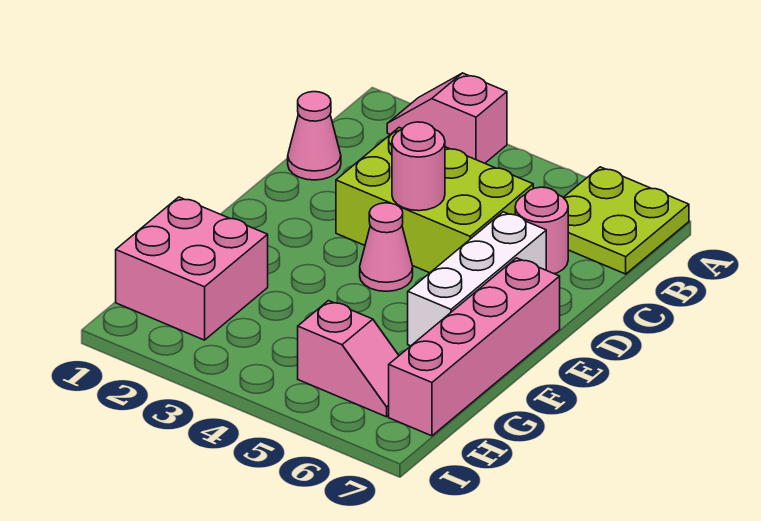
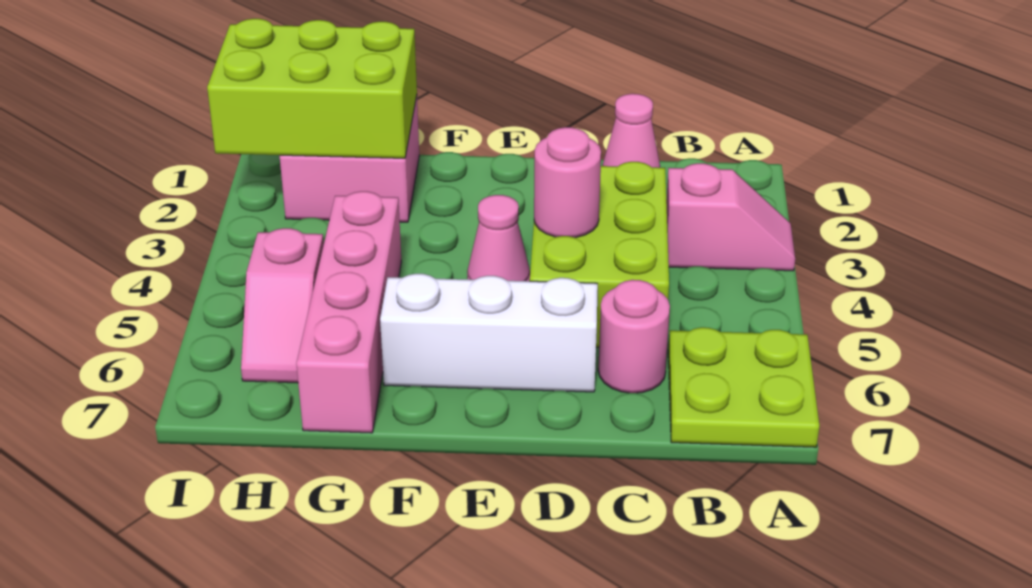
pink 1x2 slope [387,73,507,163] -> pink 1x2 slope turned to [666,163,795,271]
pink 1x4 brick [389,258,560,436] -> pink 1x4 brick turned to [296,191,401,433]
none -> lime 2x3 brick [207,19,417,158]

